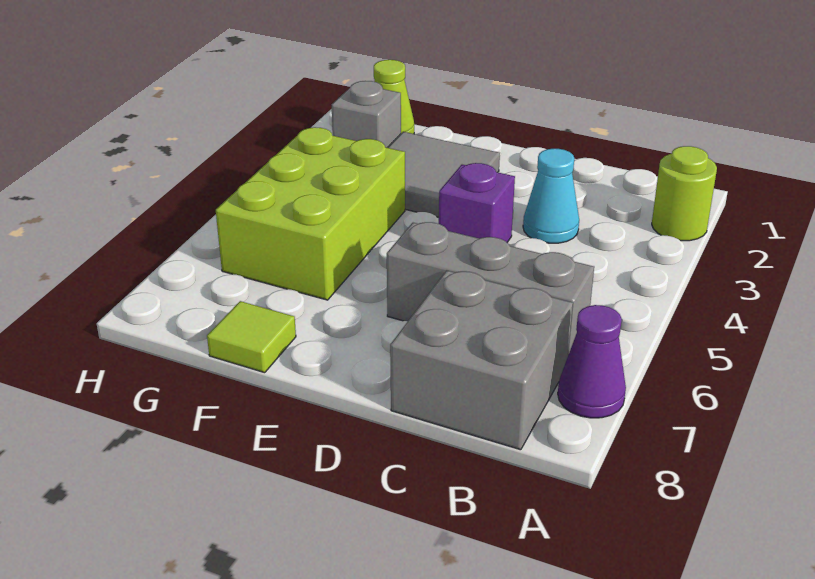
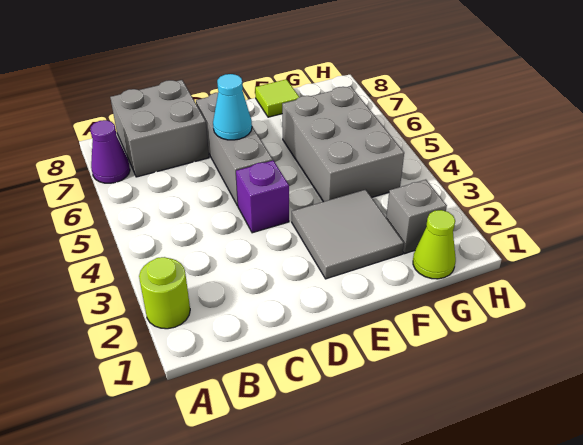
grey 1x3 brick [387,222,594,355] -> grey 1x3 brick turned to [196,93,273,206]
cyan 1x1 cone [523,149,579,243] -> cyan 1x1 cone moved to [213,74,252,140]
lime 2x3 brick [216,127,405,300] -> grey 2x3 brick [282,86,404,202]

